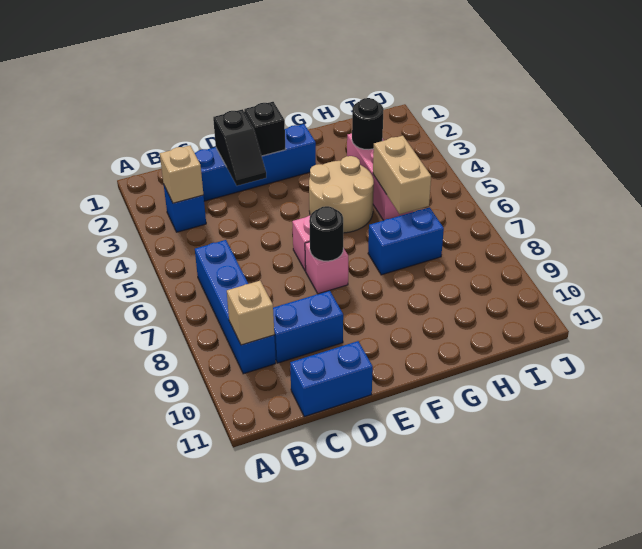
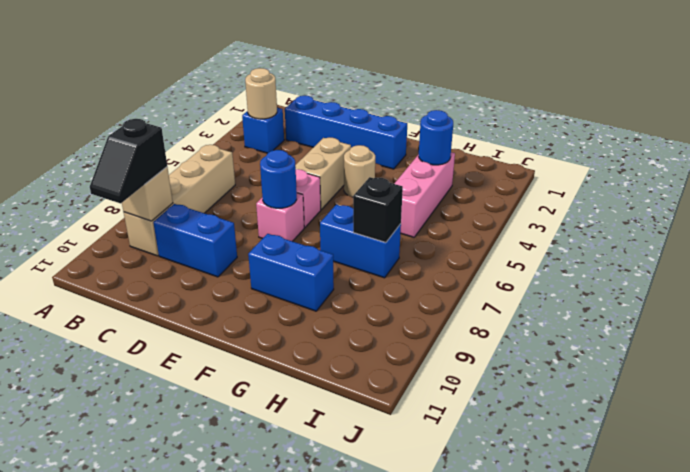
tan 1x1 brick [160,146,203,203] -> tan 1x1 round brick [245,68,277,119]
blue 1x4 brick [195,240,276,374] -> tan 1x4 brick [124,145,235,256]
blue 1x2 brick [290,341,373,417] -> blue 1x2 brick moved to [248,234,334,311]
black 1x2 slope [213,109,266,186] -> black 1x2 slope moved to [90,119,167,203]
black 1x1 brick [244,102,285,156] -> black 1x1 brick moved to [353,177,403,243]
black 1x1 round brick [309,206,343,261] -> blue 1x1 round brick [260,150,297,208]
tan 2x2 round brick [309,156,374,233] -> tan 1x1 round brick [344,145,375,197]
black 1x1 round brick [352,98,384,150] -> blue 1x1 round brick [419,110,453,165]
tan 1x2 brick [373,136,431,214] -> tan 1x2 brick moved to [295,137,351,209]

